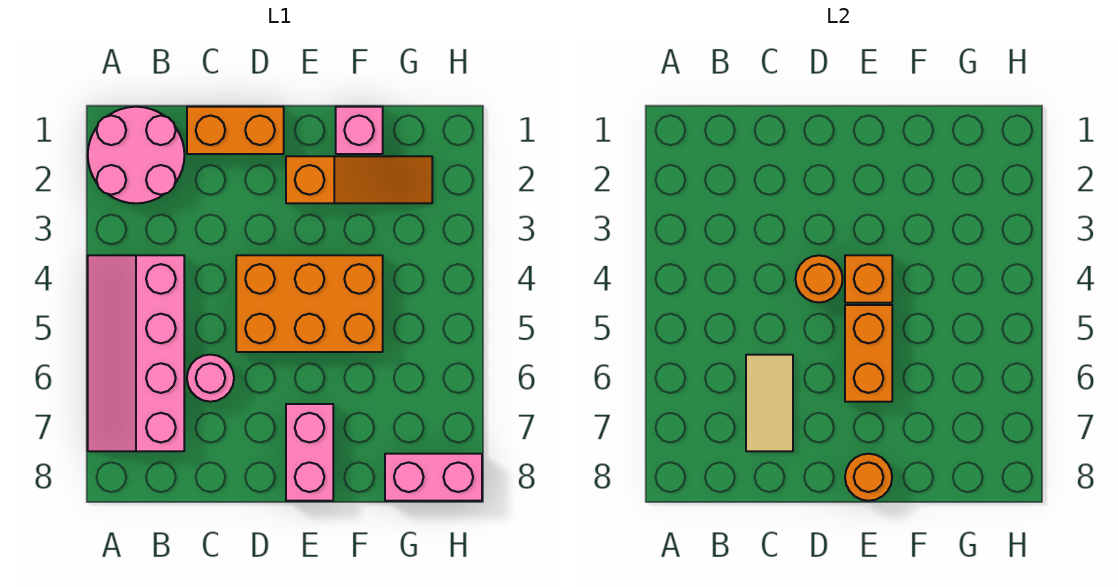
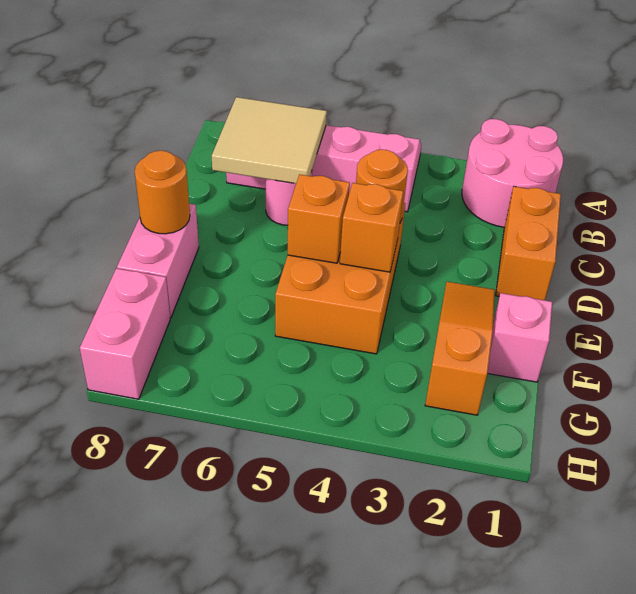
tan 1x2 tile [746,355,793,451] -> tan 2x2 tile [212,97,327,184]
orange 1x3 slope [286,156,432,203] -> orange 1x3 slope turned to [425,282,495,415]
orange 1x2 brick [845,305,892,402] -> orange 1x1 brick [287,175,350,263]
pink 1x2 brick [286,404,333,501] -> pink 1x2 brick turned to [117,204,199,318]

